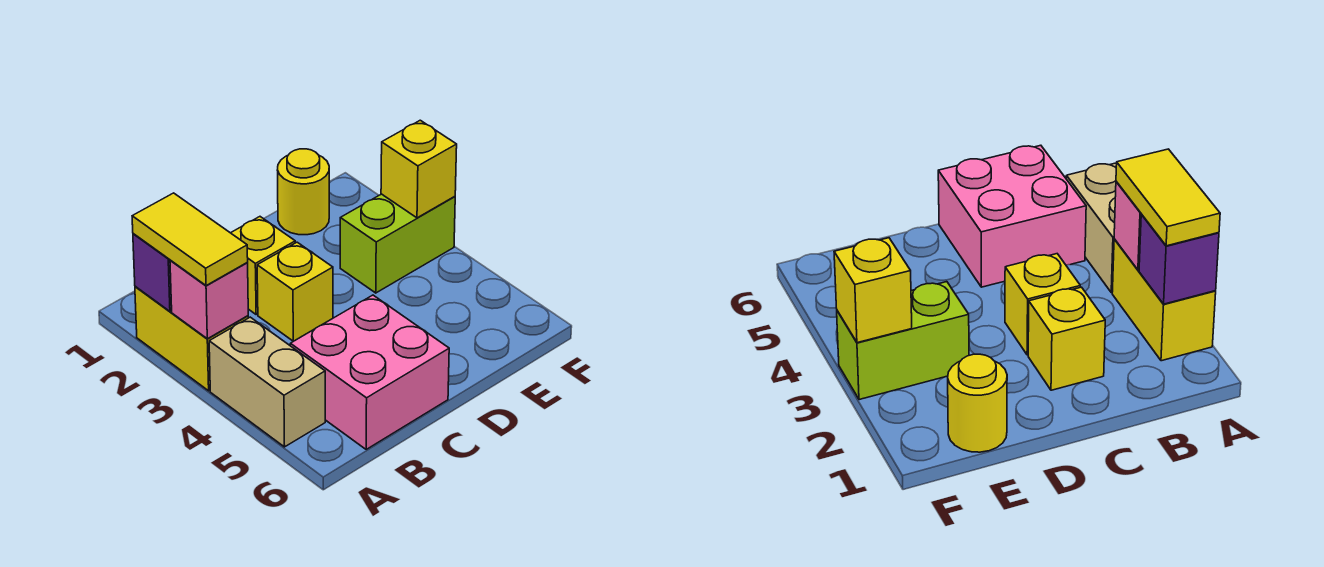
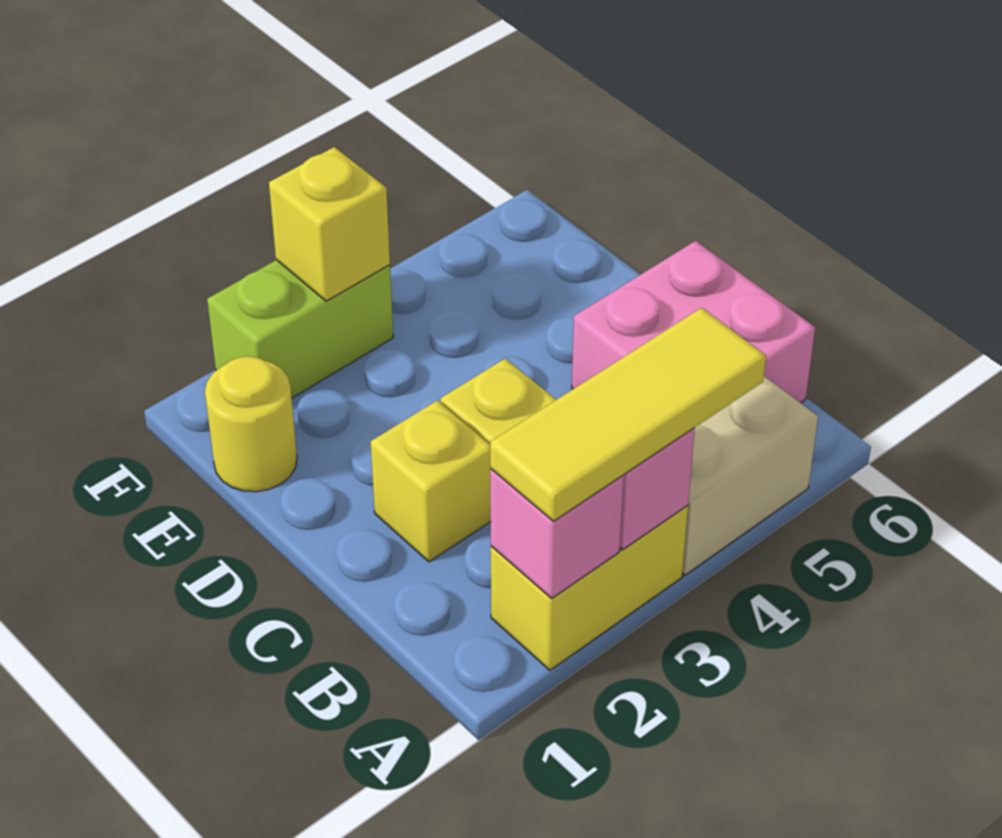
purple 1x1 brick [133,234,172,311] -> pink 1x1 brick [490,469,624,598]
yellow 1x2 tile [132,193,248,286] -> yellow 1x3 tile [490,308,766,521]
lime 1x2 brick [340,194,455,293] -> lime 1x2 brick turned to [207,260,393,398]

